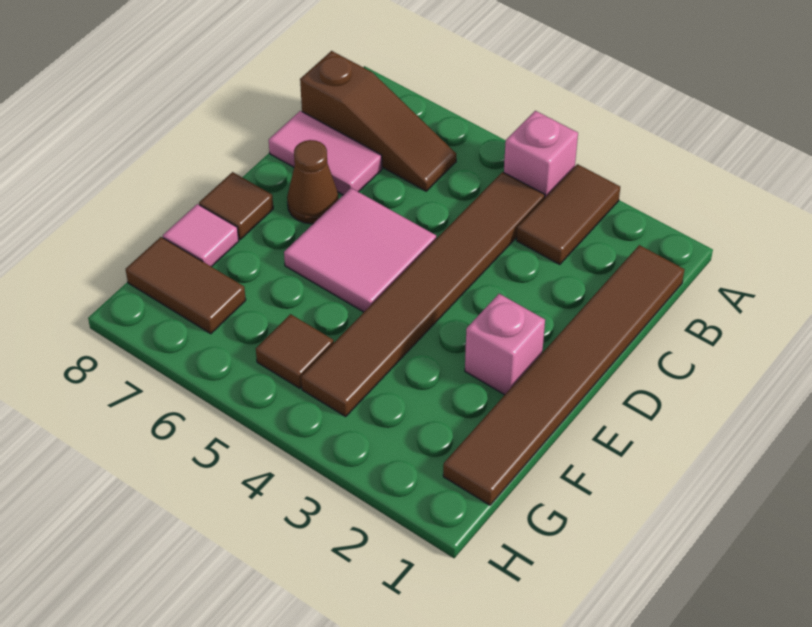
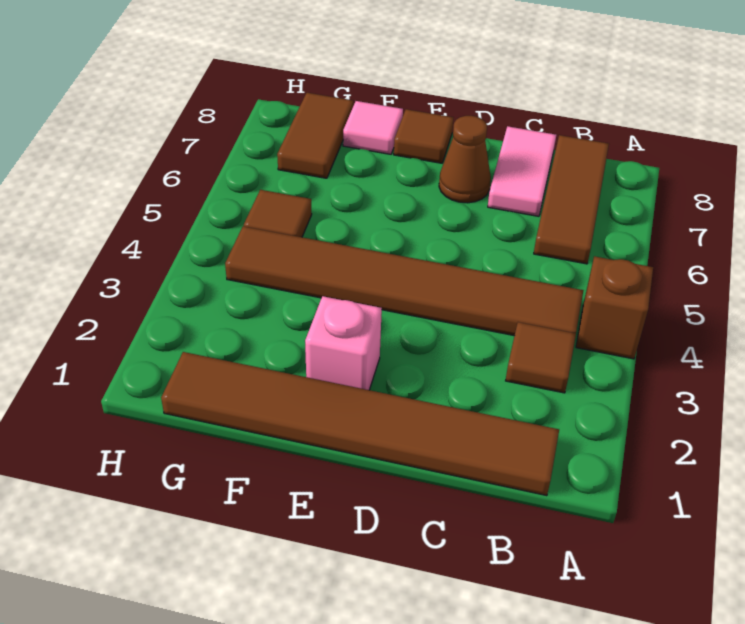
brown 1x2 tile [517,164,620,265] -> brown 1x1 tile [506,322,576,393]
pink 1x1 brick [504,111,578,197] -> brown 1x1 brick [576,256,653,359]
brown 1x3 slope [300,51,456,191] -> brown 1x3 tile [534,135,609,264]
pink 2x2 tile [284,188,436,312] -> none

